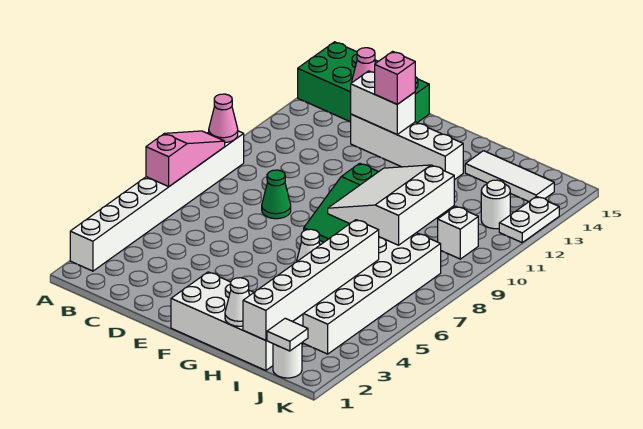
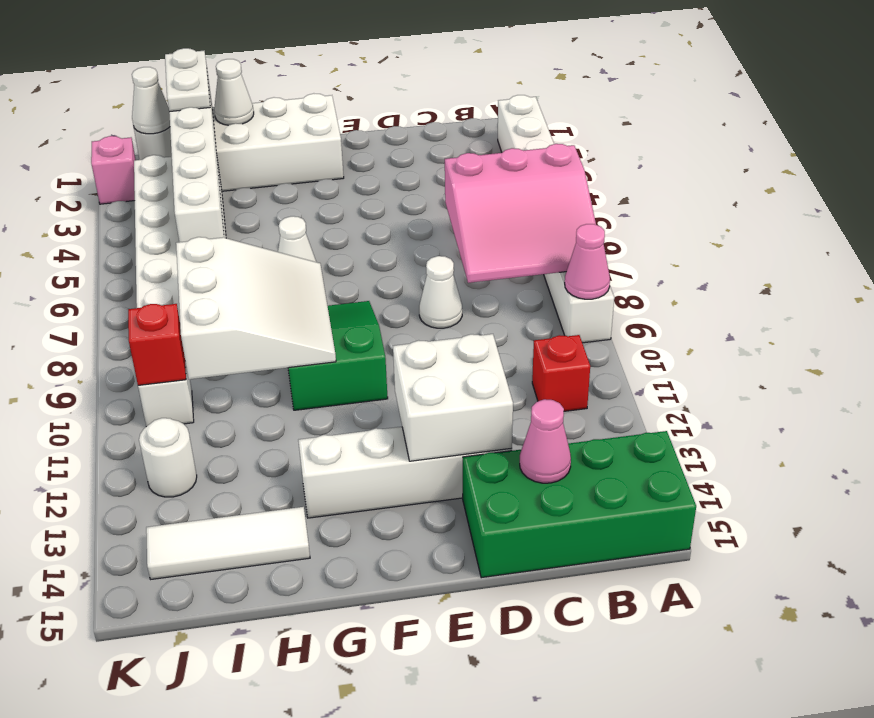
pink 1x3 slope [146,131,225,186] -> pink 3x3 slope [445,144,596,283]
none -> red 1x1 brick [532,335,590,411]
green 1x1 cone [262,170,291,219] -> white 1x1 cone [419,256,462,328]
white 1x2 brick [351,71,415,134] -> white 2x2 brick [393,334,513,461]
pink 1x1 brick [375,51,415,104] -> pink 1x1 brick moved to [91,136,136,204]
white 1x1 tile [267,318,308,351] -> white 1x1 cone [132,67,170,134]
none -> red 1x1 brick [128,304,186,385]
white 1x2 plate [499,196,559,242] -> white 1x2 plate moved to [165,48,210,112]

